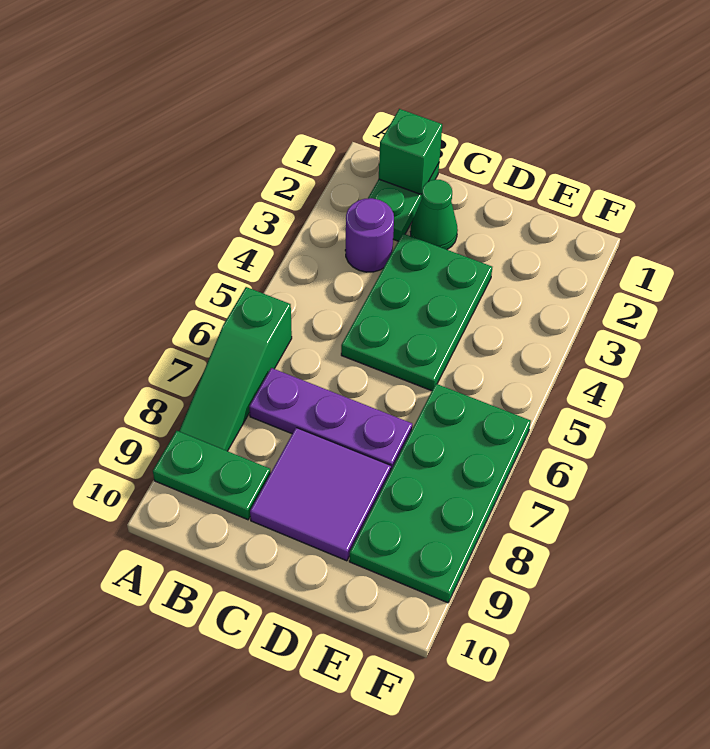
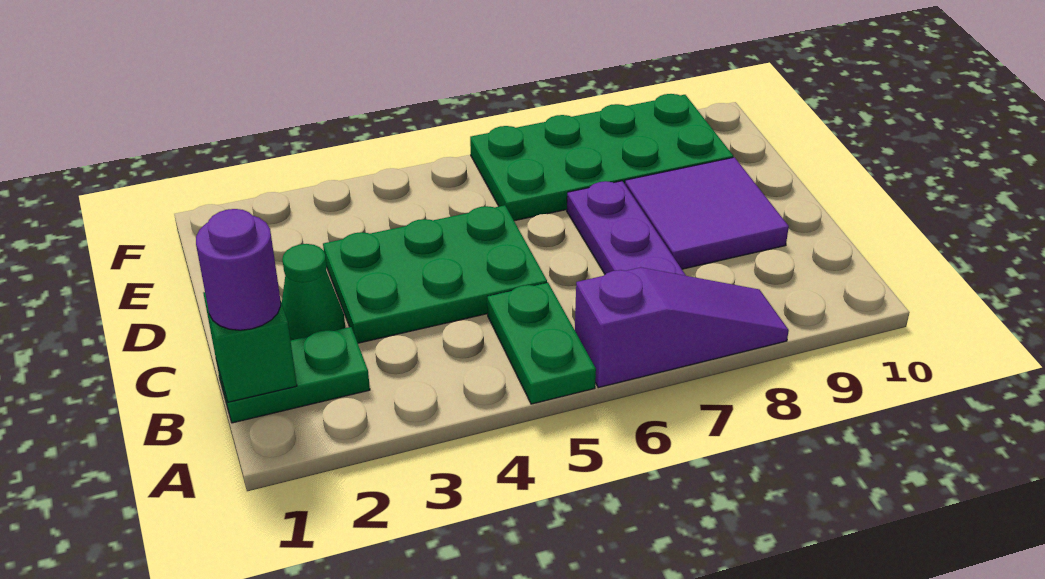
green 1x3 slope [179,287,292,451] -> purple 1x3 slope [575,267,789,388]
green 1x2 plate [153,431,271,520] -> green 1x2 plate moved to [487,283,596,404]
purple 1x1 round brick [345,198,394,272] -> purple 1x1 round brick moved to [196,209,281,330]

